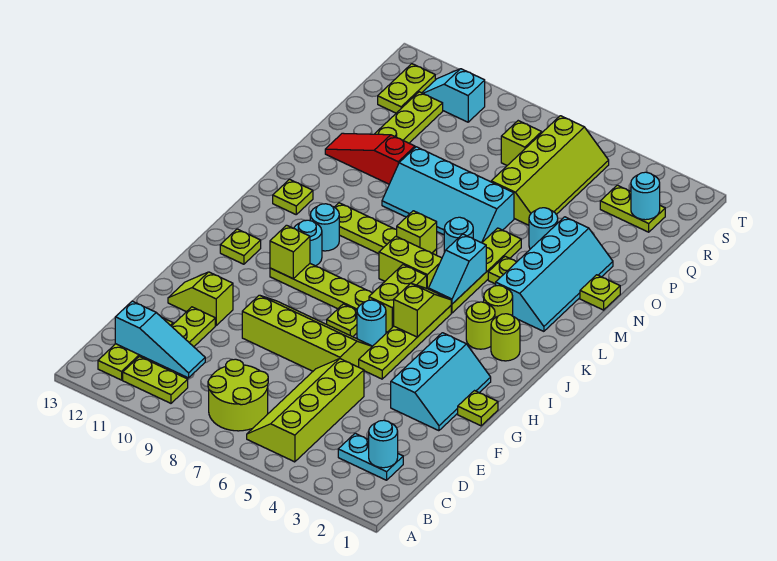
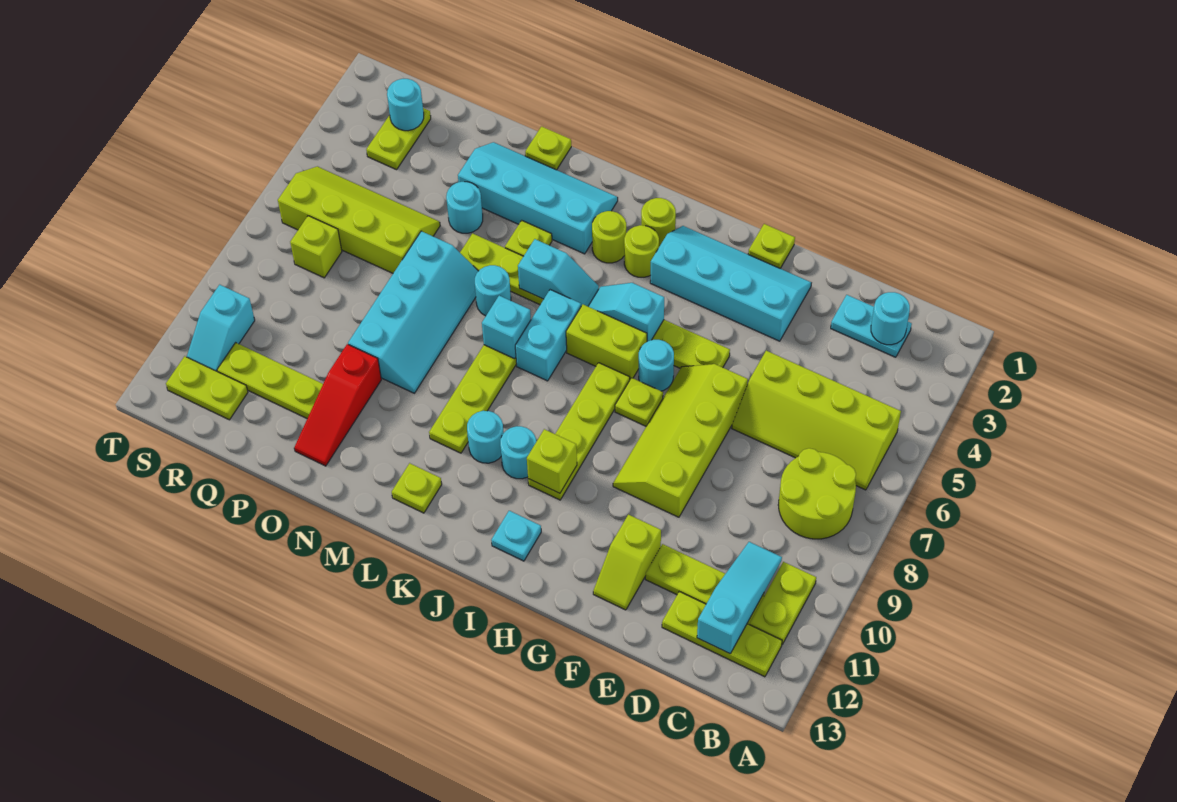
cyan 1x2 plate [338,433,403,480] -> cyan 1x2 plate turned to [831,295,912,357]
cyan 2x3 slope [391,333,491,431] -> cyan 2x4 slope [650,226,811,341]
lime 1x2 slope [394,283,451,337] -> cyan 1x2 slope [588,283,664,342]
lime 1x1 plate [220,229,261,264] -> cyan 1x1 plate [491,511,541,561]
lime 1x2 brick [379,236,442,289] -> cyan 1x2 brick [515,290,581,381]
lime 1x1 brick [397,211,437,253] -> cyan 1x1 brick [482,296,531,359]

